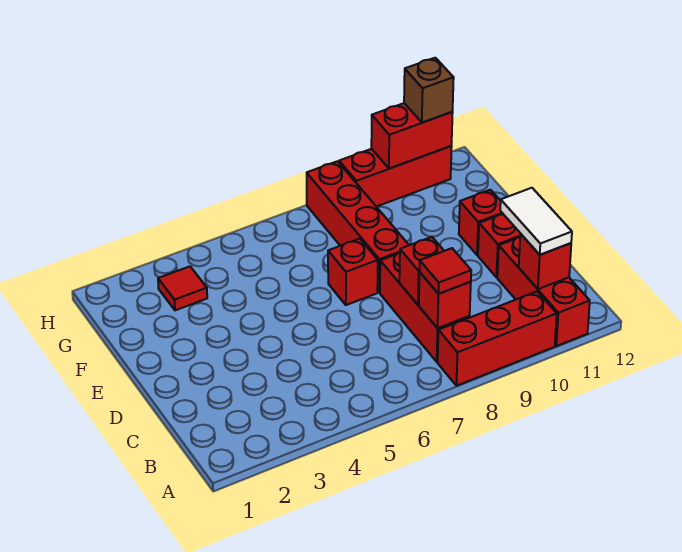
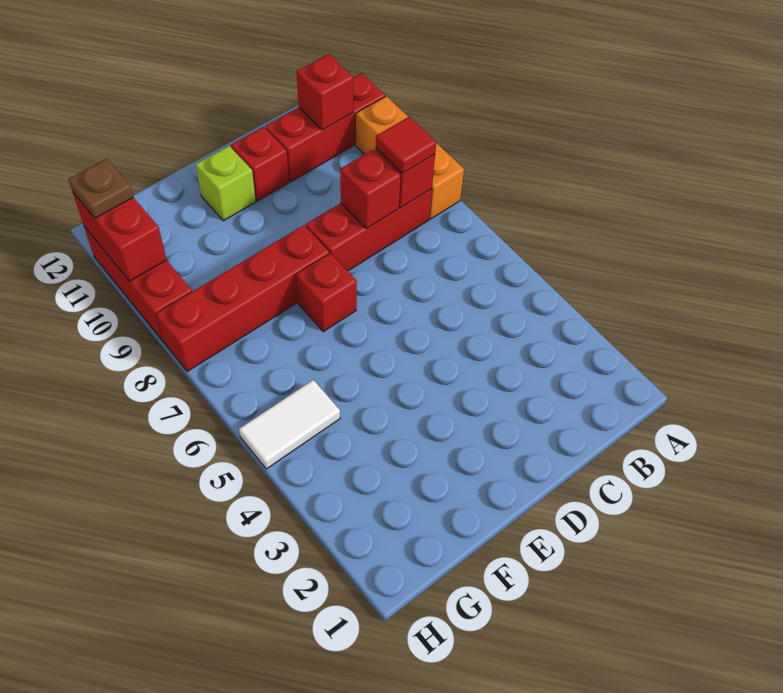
red 1x3 brick [438,292,557,386] -> orange 1x3 brick [356,96,464,219]
white 1x2 tile [500,188,572,255] -> white 1x2 tile moved to [239,380,340,469]
red 1x1 brick [459,190,503,255] -> lime 1x1 brick [196,146,256,221]
red 1x1 tile [158,266,207,310] -> none
brown 1x1 brick [404,58,454,123] -> brown 1x1 plate [68,159,133,218]

